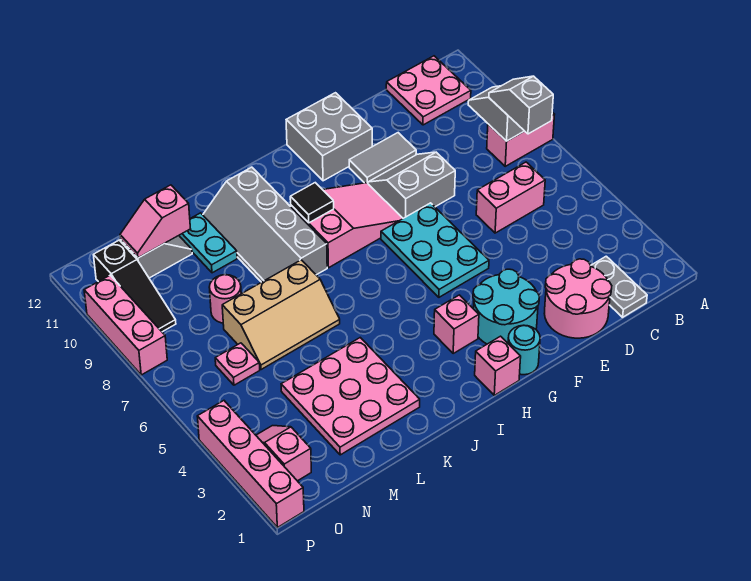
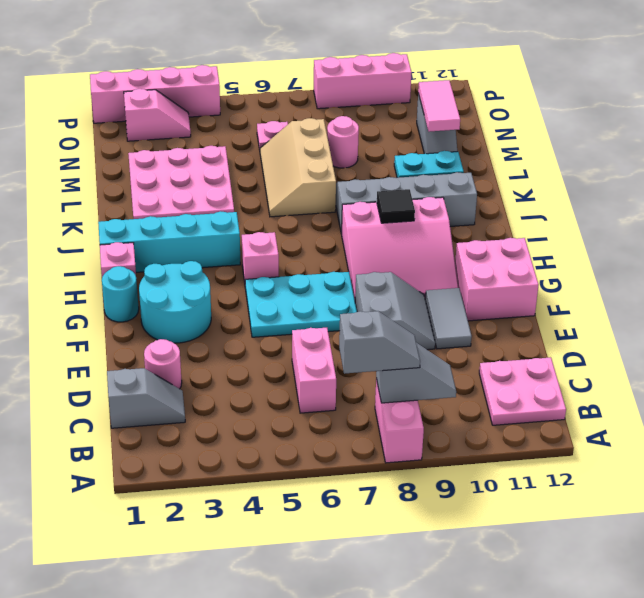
grey 1x2 plate [591,256,647,317] -> grey 1x2 slope [107,368,185,428]
pink 2x2 round brick [544,259,612,338] -> pink 1x1 round brick [144,339,182,389]
grey 2x2 brick [286,93,372,181] -> pink 2x2 brick [455,238,538,321]
pink 2x3 slope [291,183,403,268] -> pink 3x3 slope [342,197,458,300]
pink 1x1 brick [434,295,479,353] -> pink 1x1 brick moved to [242,232,279,282]
none -> cyan 1x4 brick [98,211,240,272]
pink 1x2 slope [120,185,190,258] -> pink 1x2 tile [418,80,460,132]
black 1x3 slope [94,240,176,332] -> none

